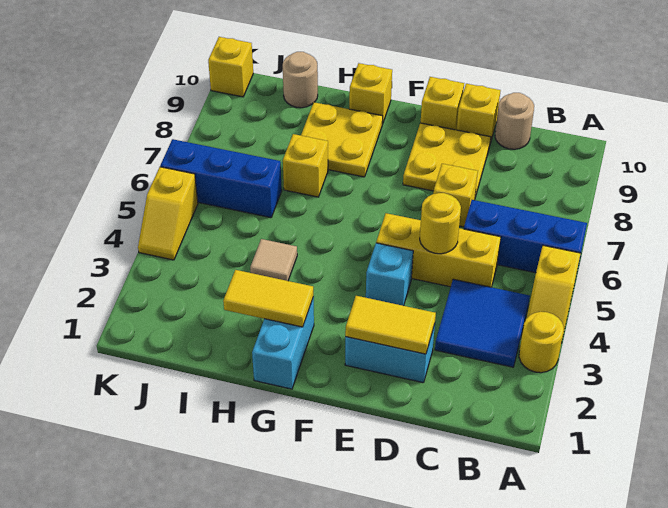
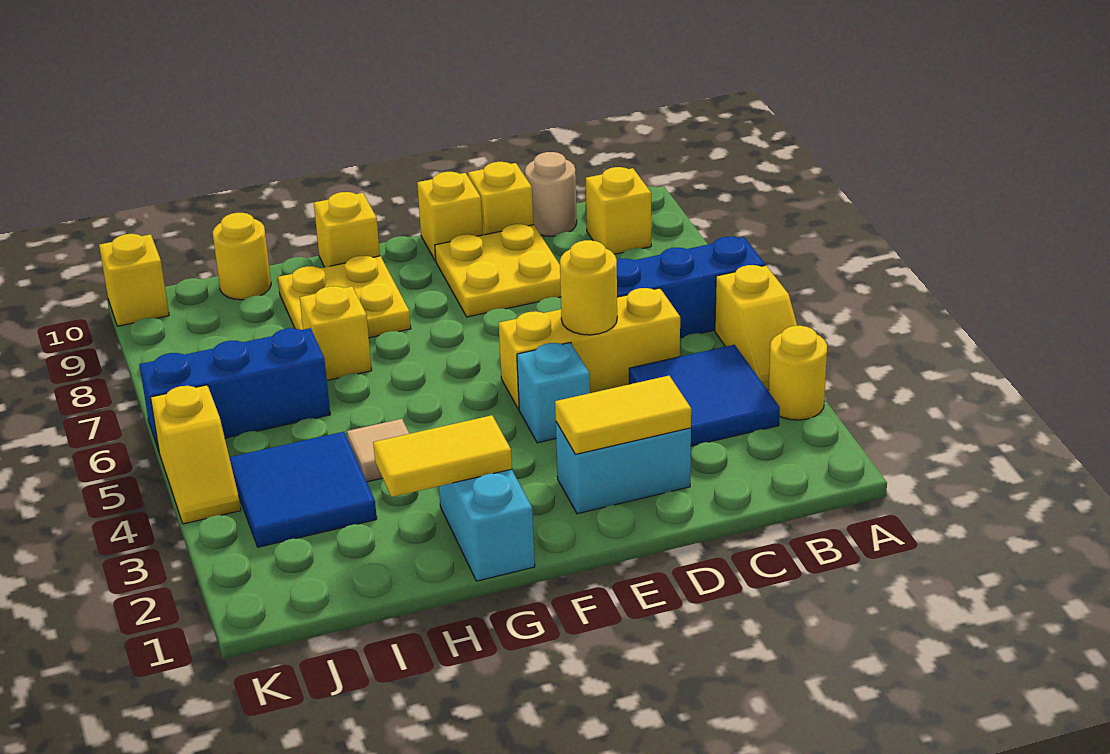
yellow 1x1 brick [433,164,478,227] -> yellow 1x1 brick moved to [586,167,651,254]
none -> blue 2x2 tile [229,432,377,547]
tan 1x1 round brick [283,52,318,108] -> yellow 1x1 round brick [213,213,271,300]

